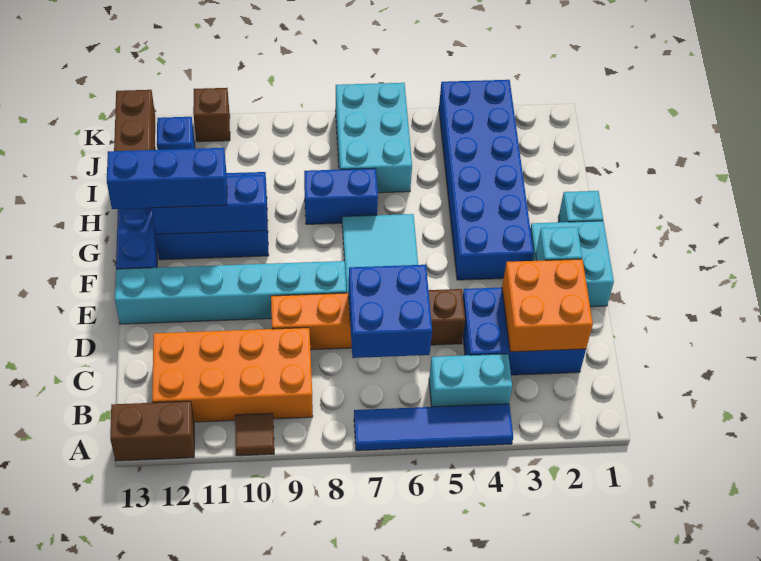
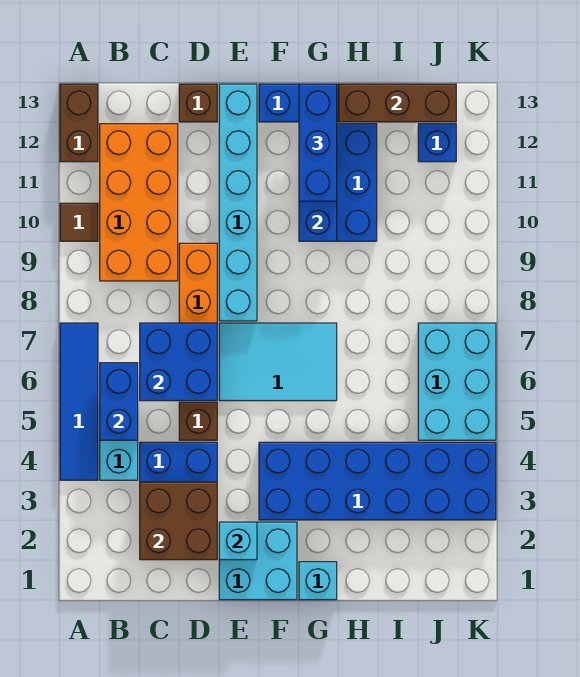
orange 2x2 brick [502,259,593,352] -> brown 2x2 brick [140,482,217,560]
blue 1x2 brick [304,168,378,224] -> blue 1x2 brick moved to [100,363,138,440]
cyan 2x3 brick [335,83,412,193] -> cyan 2x3 brick turned to [418,323,496,440]
brown 1x1 brick [193,88,230,142] -> brown 1x1 brick moved to [179,84,217,122]

